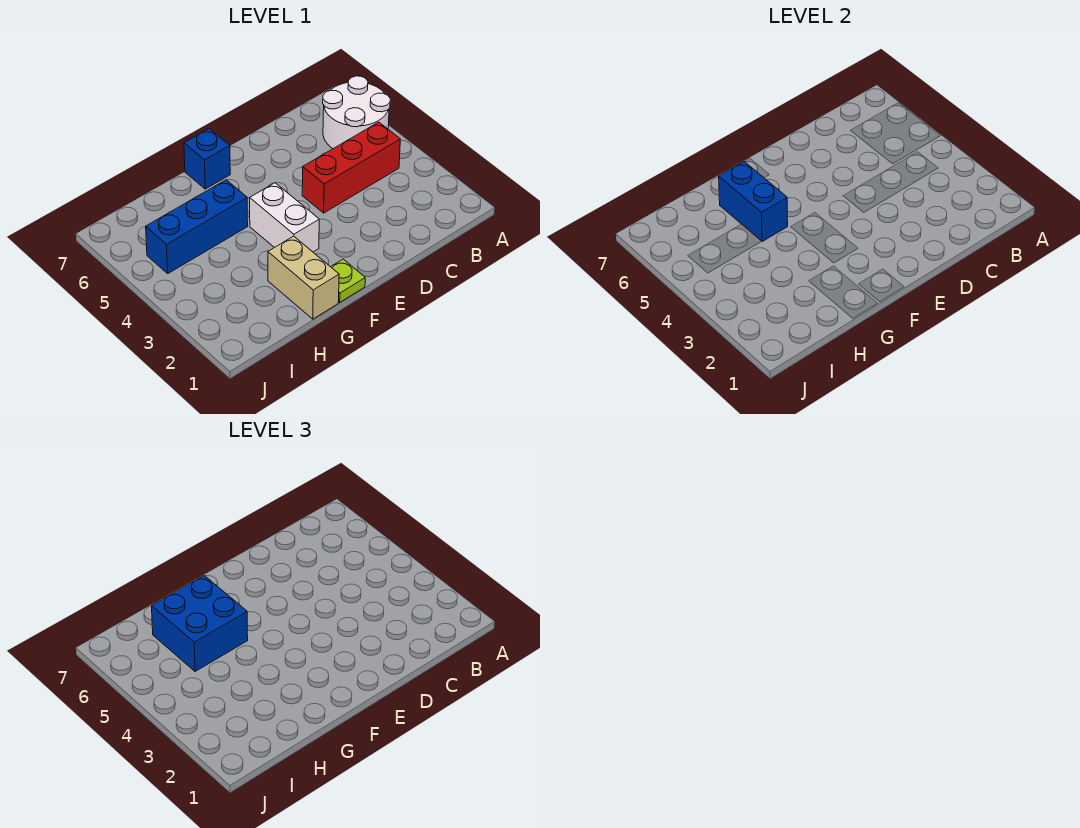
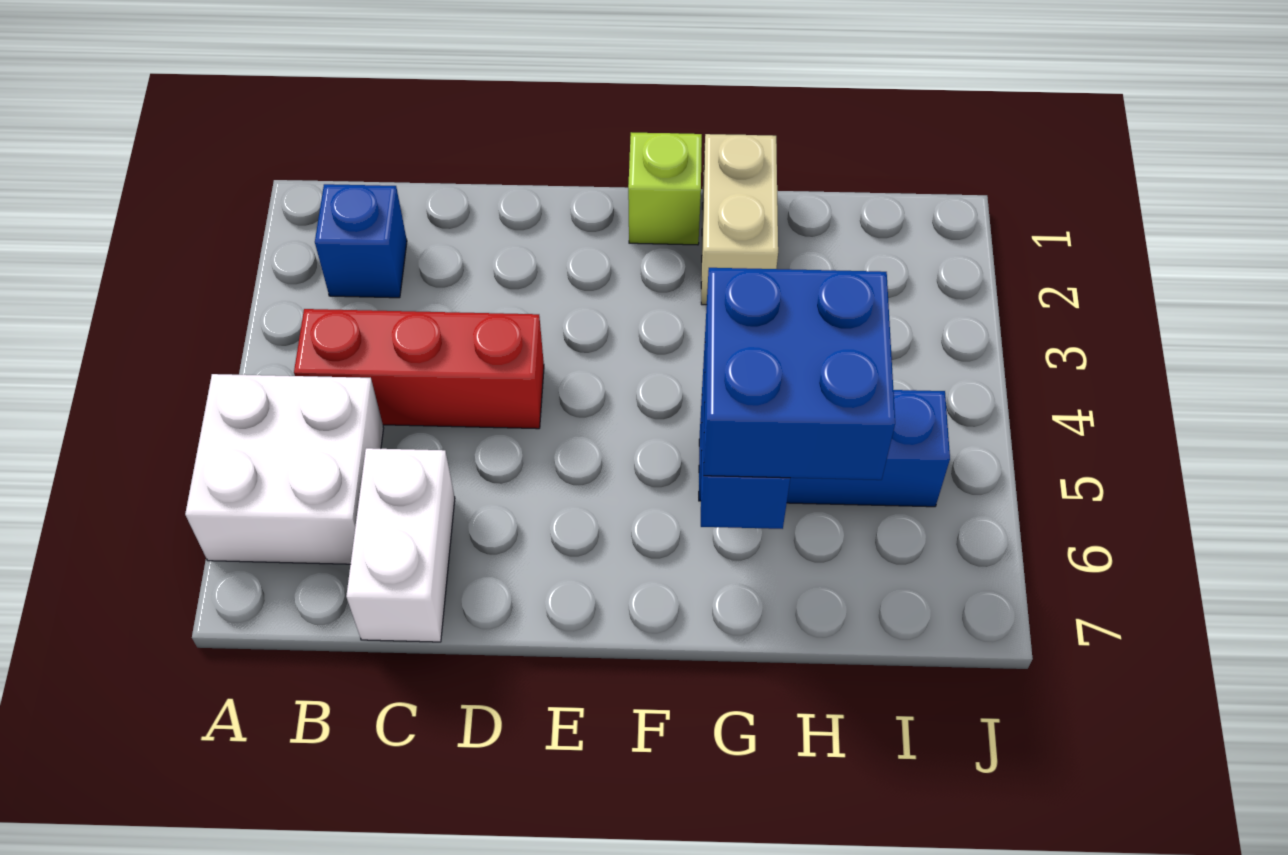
white 2x2 round brick [323,76,390,149] -> white 2x2 brick [185,374,384,564]
lime 1x1 plate [331,259,365,302] -> lime 1x1 brick [628,132,702,245]
white 1x2 brick [250,183,319,252] -> white 1x2 brick moved to [346,448,455,642]
blue 1x1 brick [184,129,230,189] -> blue 1x1 brick moved to [315,184,407,298]

